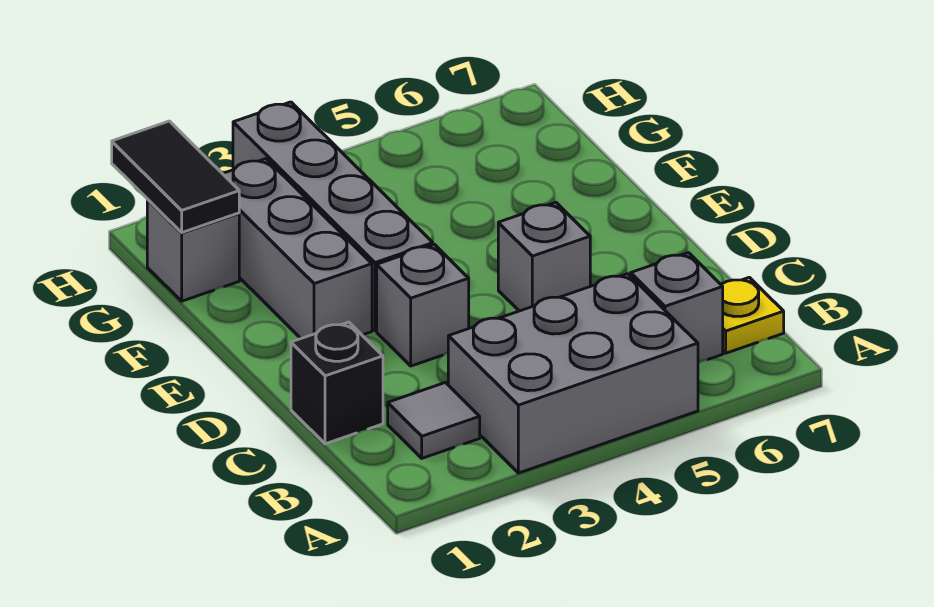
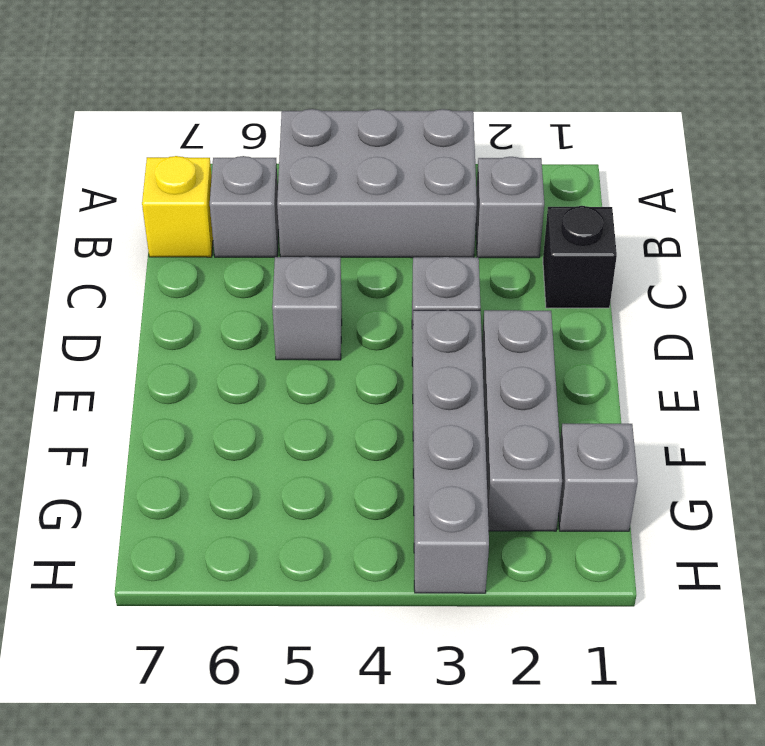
grey 1x1 tile [388,383,480,458] -> grey 1x1 brick [476,157,544,258]
yellow 1x1 plate [721,277,784,353] -> yellow 1x1 brick [142,156,213,257]
black 1x2 tile [112,121,239,232] -> none

